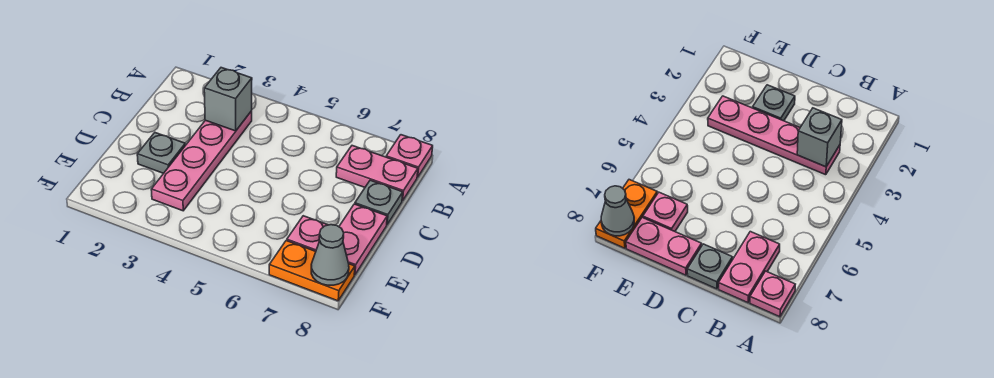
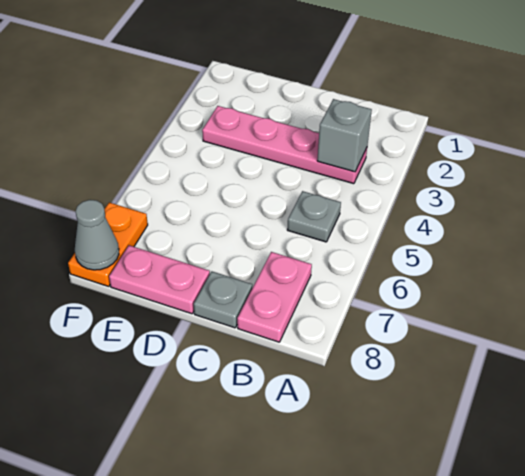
pink 1x1 plate [386,135,433,177] -> none
grey 1x1 plate [137,133,185,173] -> grey 1x1 plate moved to [287,191,341,242]
pink 1x1 plate [287,216,327,251] -> none

